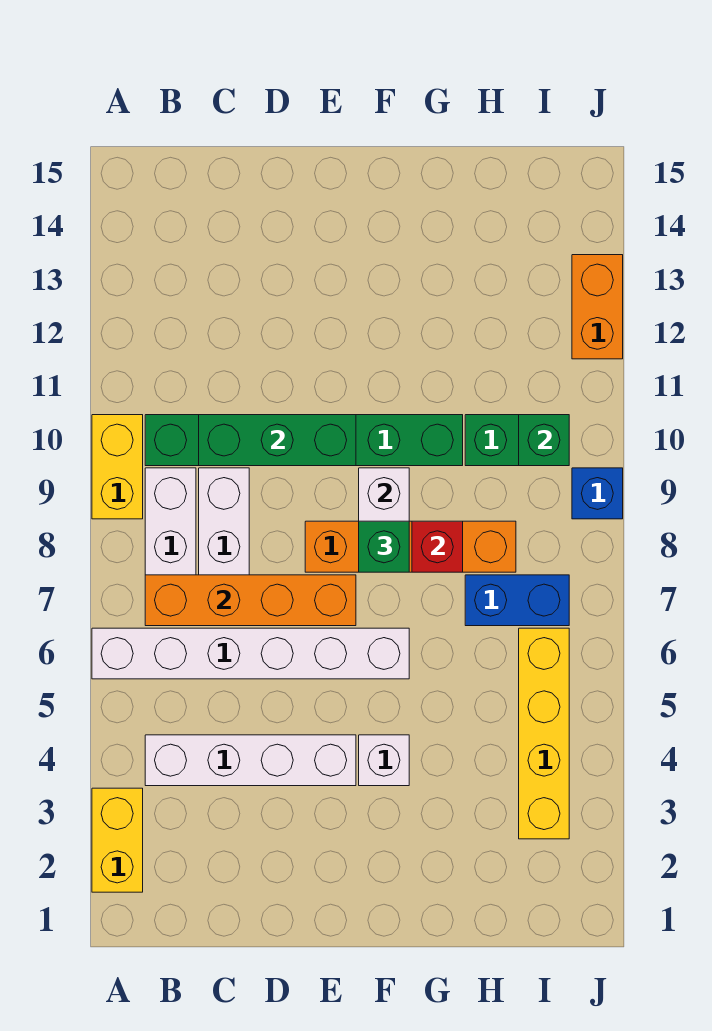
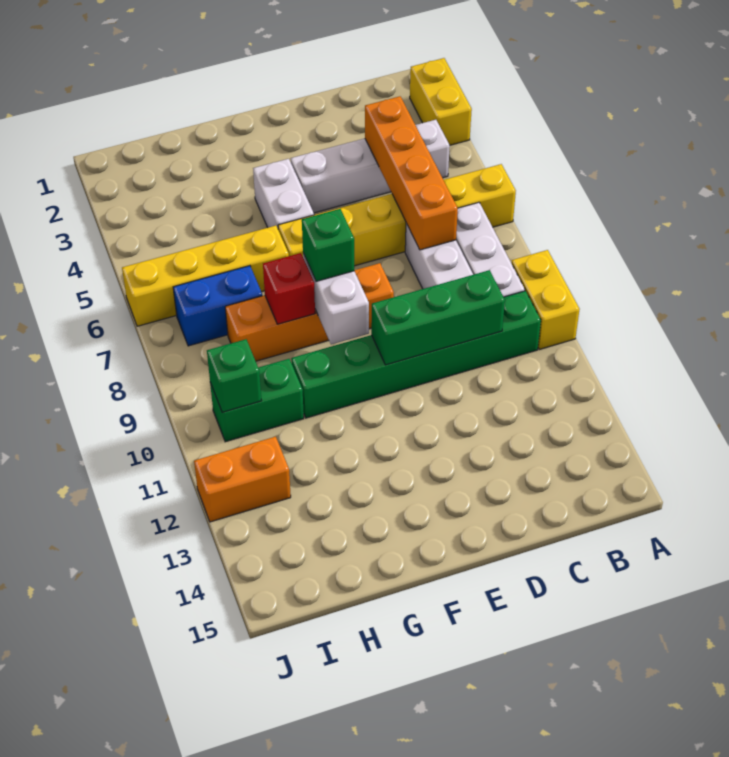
white 1x6 brick [92,628,409,679] -> yellow 1x6 brick [278,164,516,266]
orange 1x4 brick [145,575,356,626] -> orange 1x4 brick turned to [365,96,458,250]
white 1x1 brick [359,735,409,786] -> white 1x2 brick [253,159,314,228]
yellow 1x4 brick [519,628,569,839] -> yellow 1x4 brick turned to [122,226,289,326]
blue 1x1 brick [572,468,623,519] -> none
orange 1x2 brick [572,255,623,359] -> orange 1x2 brick turned to [194,437,291,522]

